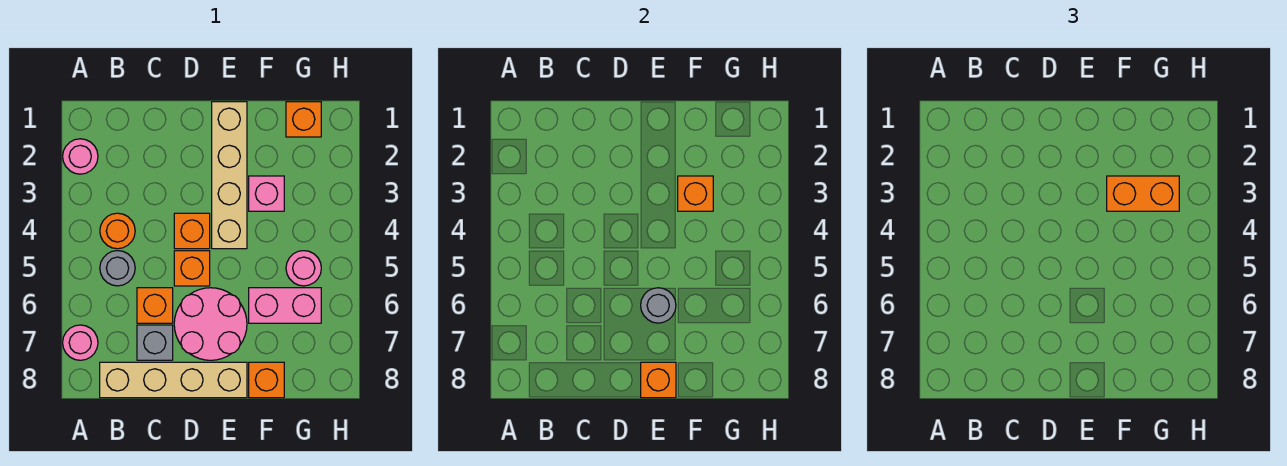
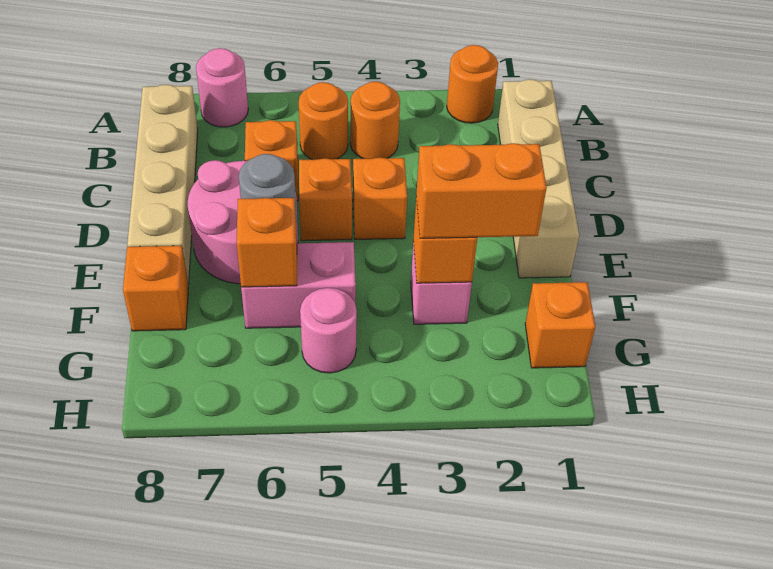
pink 1x1 round brick [63,139,98,174] -> orange 1x1 round brick [447,45,498,123]
grey 1x1 round brick [100,251,135,286] -> orange 1x1 round brick [299,82,348,160]
grey 1x1 brick [137,325,173,360] -> none
tan 1x4 brick [212,102,247,249] -> tan 1x4 brick turned to [498,79,579,278]
orange 1x1 brick [641,362,676,398] -> orange 1x1 brick moved to [237,198,297,287]
orange 1x2 brick [1107,176,1179,211] -> orange 1x2 brick turned to [416,143,547,238]
pink 1x2 brick [249,288,321,323] -> pink 1x2 brick turned to [241,242,356,328]

